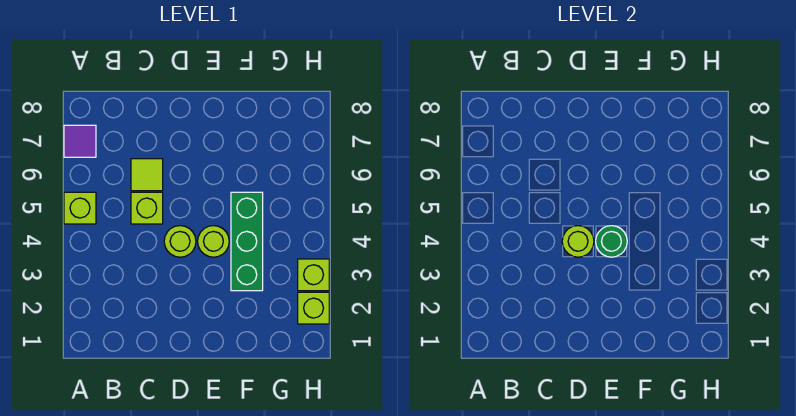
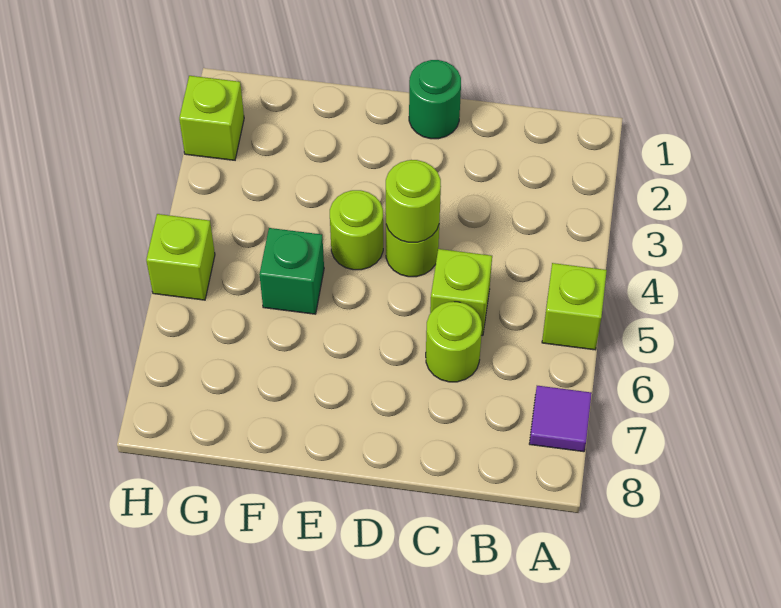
lime 1x1 tile [131,159,163,191] -> lime 1x1 round brick [426,302,482,382]
green 1x1 round brick [596,226,627,257] -> green 1x1 round brick moved to [409,60,461,139]
green 1x3 brick [231,192,263,291] -> green 1x1 brick [259,228,324,314]
lime 1x1 brick [298,259,329,291] -> lime 1x1 brick moved to [146,214,215,300]

